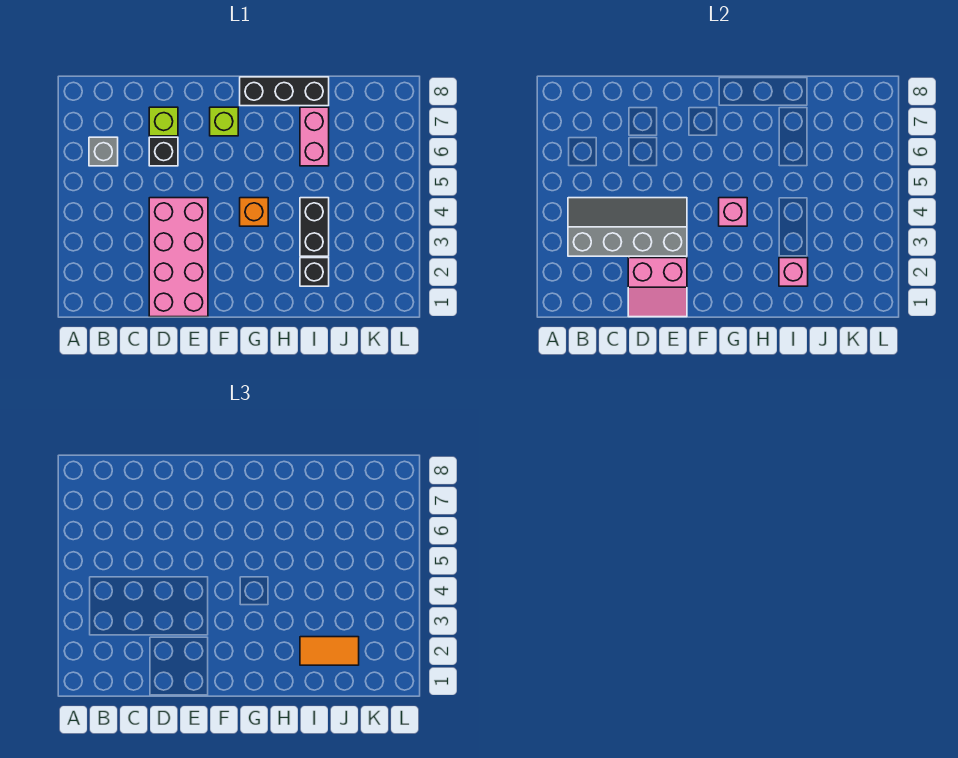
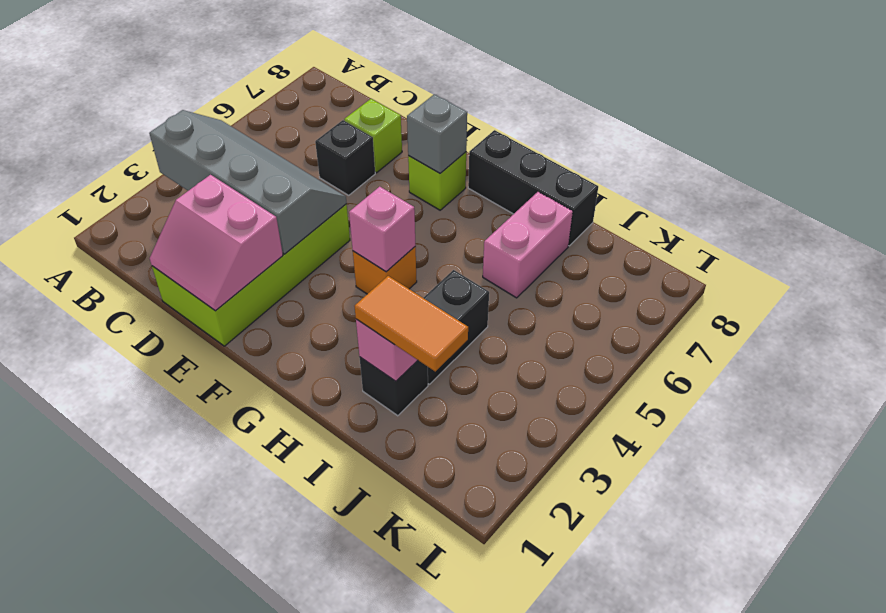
grey 1x1 brick [89,137,118,166] -> grey 1x1 brick moved to [407,94,467,173]
pink 2x4 brick [149,198,208,317] -> lime 2x4 brick [152,204,350,346]

